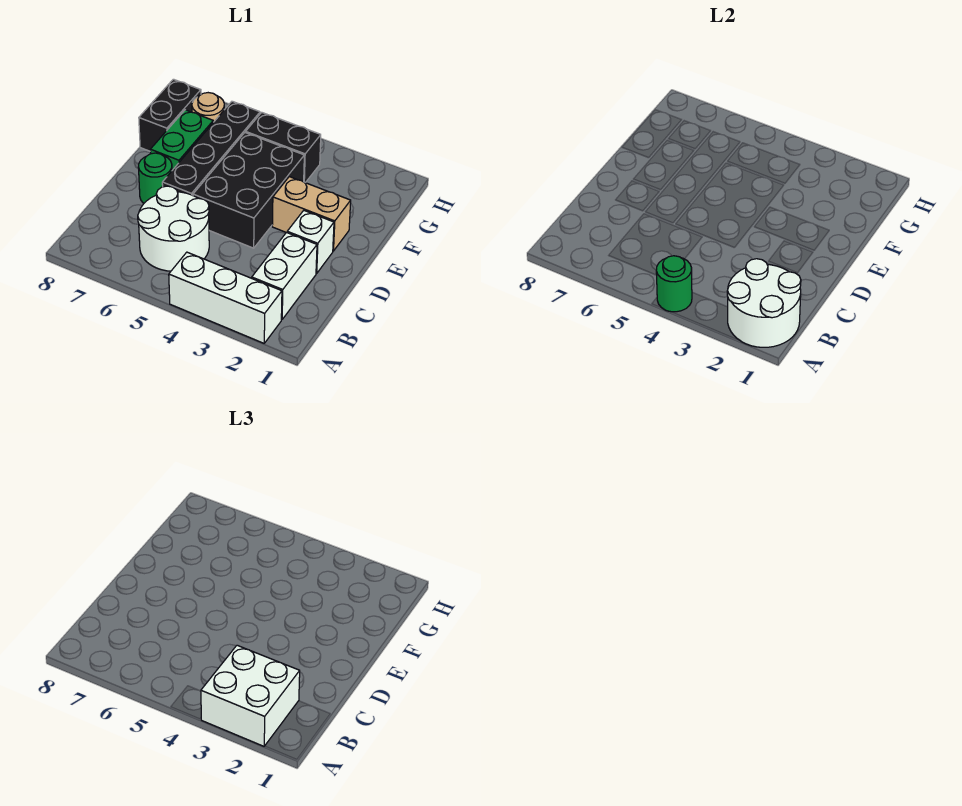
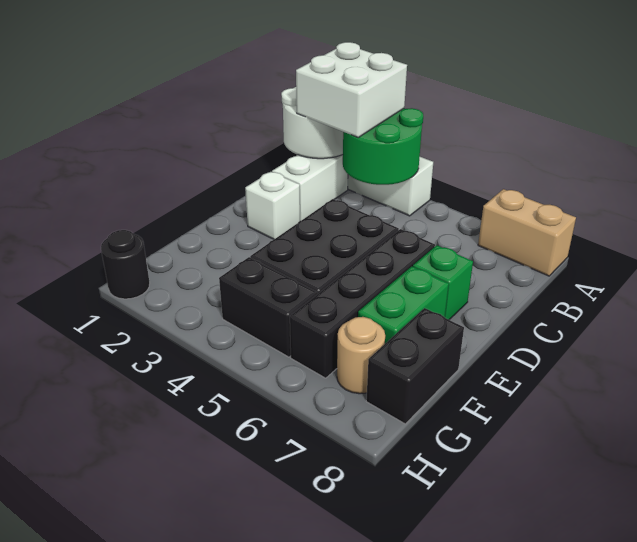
green 1x1 round brick [656,256,692,312] -> green 2x2 round brick [343,108,423,185]
white 2x2 round brick [138,186,209,271] -> none
green 1x1 round brick [138,153,172,203] -> green 1x1 brick [413,245,473,320]
tan 1x2 brick [272,177,351,251] -> tan 1x2 brick moved to [478,189,576,276]
none -> black 1x1 round brick [101,230,150,299]

